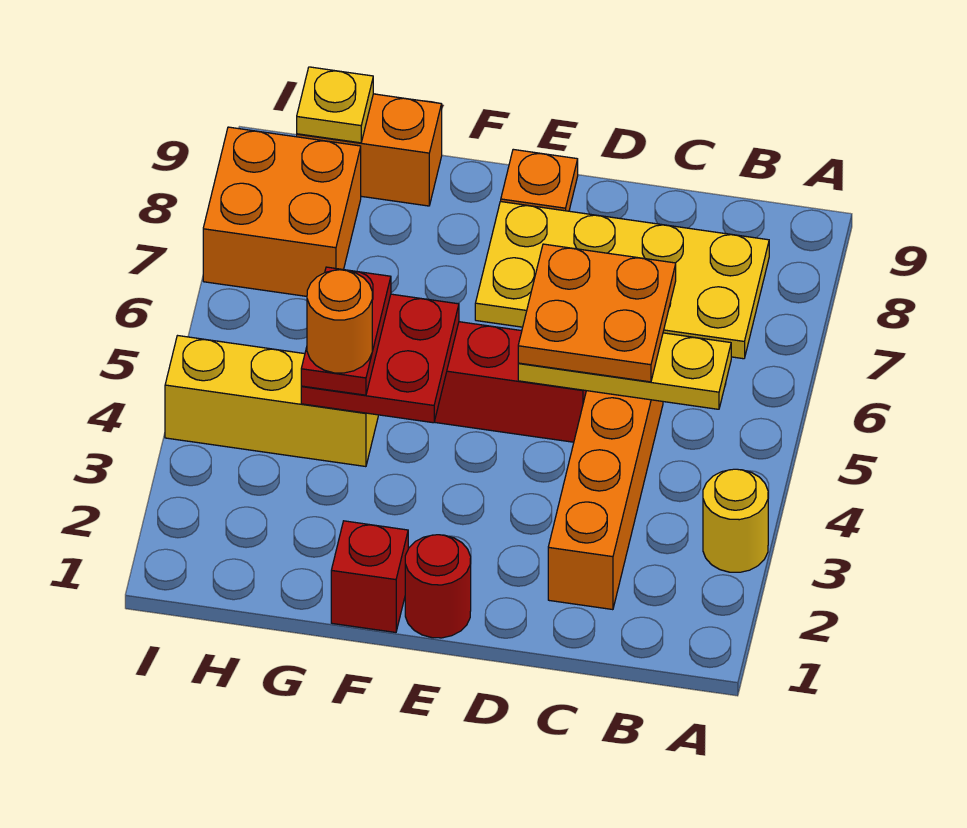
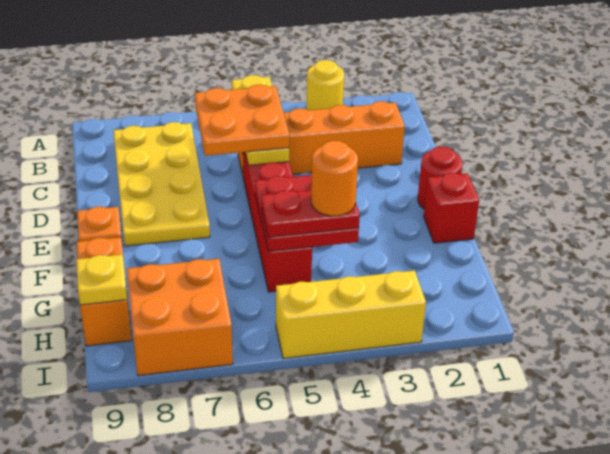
yellow 1x3 brick [165,336,378,467] -> yellow 1x3 brick turned to [276,270,426,358]

